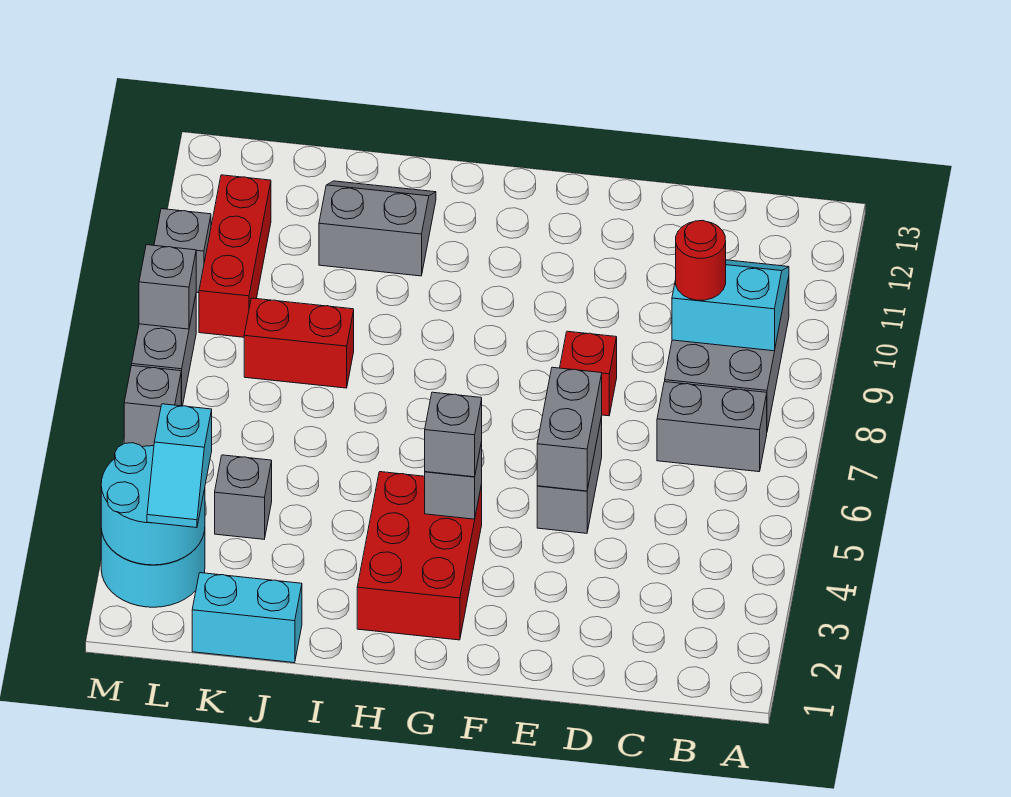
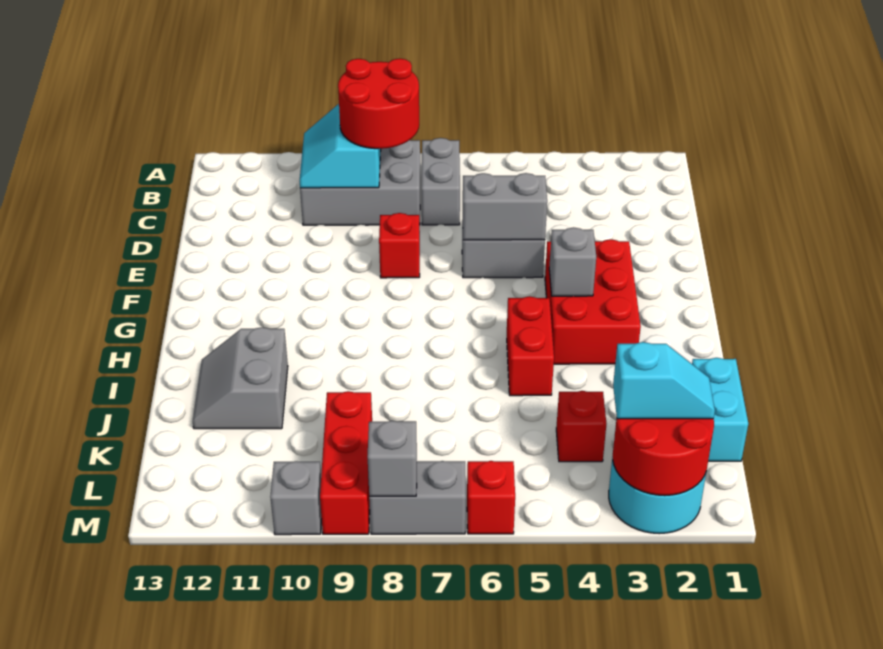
red 1x1 round brick [676,220,726,300] -> red 2x2 round brick [338,59,419,149]
red 2x3 brick [357,472,482,640] -> red 2x3 brick turned to [545,239,641,364]
grey 1x1 brick [425,392,482,477] -> none
red 1x2 brick [244,298,354,388] -> red 1x2 brick moved to [507,296,554,396]
grey 1x1 brick [215,455,272,539] -> red 1x1 brick [556,391,606,462]
cyan 2x2 round brick [101,443,205,565] -> red 2x2 round brick [613,419,714,496]
red 1x3 brick [199,175,271,337] -> red 1x3 brick turned to [320,391,372,534]
grey 1x1 brick [124,366,181,447] -> red 1x1 brick [467,461,515,534]

